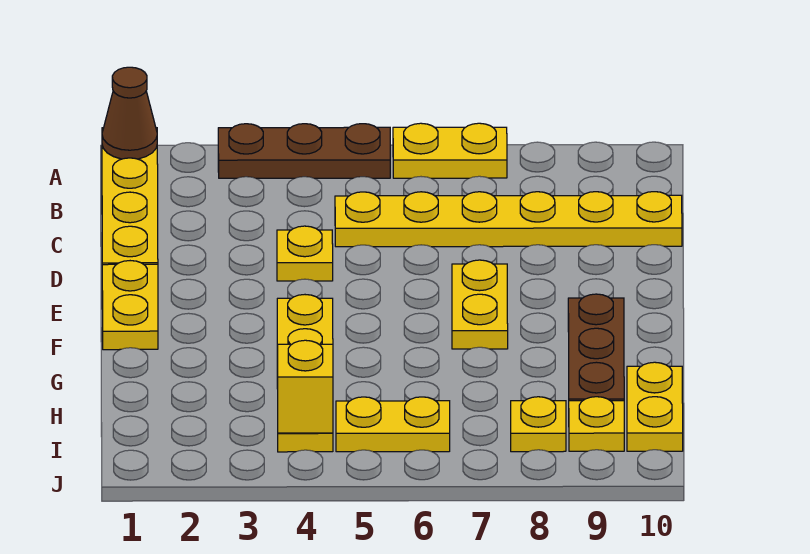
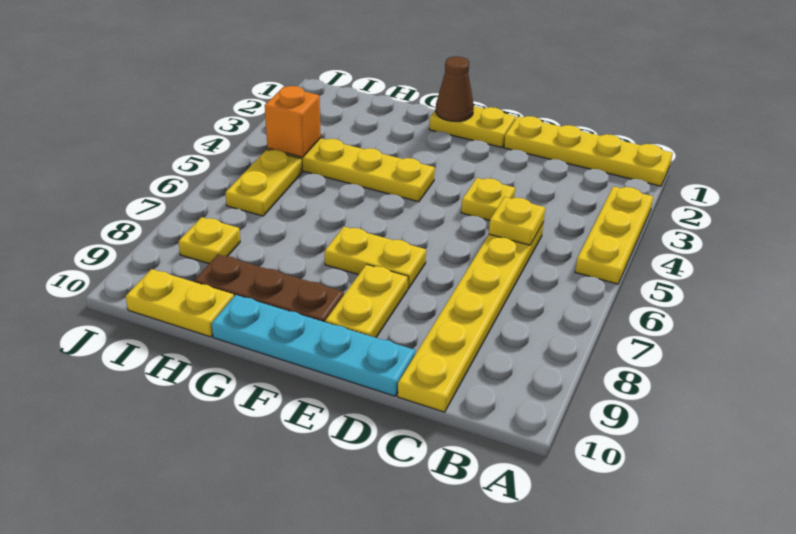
brown 1x1 cone [102,67,157,159] -> brown 1x1 cone moved to [436,56,474,121]
brown 1x3 plate [218,124,390,178] -> yellow 1x3 plate [575,186,653,284]
yellow 1x2 plate [393,123,507,178] -> yellow 1x2 plate moved to [325,264,408,338]
none -> cyan 1x4 plate [212,295,415,396]
yellow 1x1 brick [277,340,333,433] -> orange 1x1 brick [265,86,321,157]
yellow 1x1 plate [569,397,624,451] -> yellow 1x1 plate moved to [489,197,545,245]

